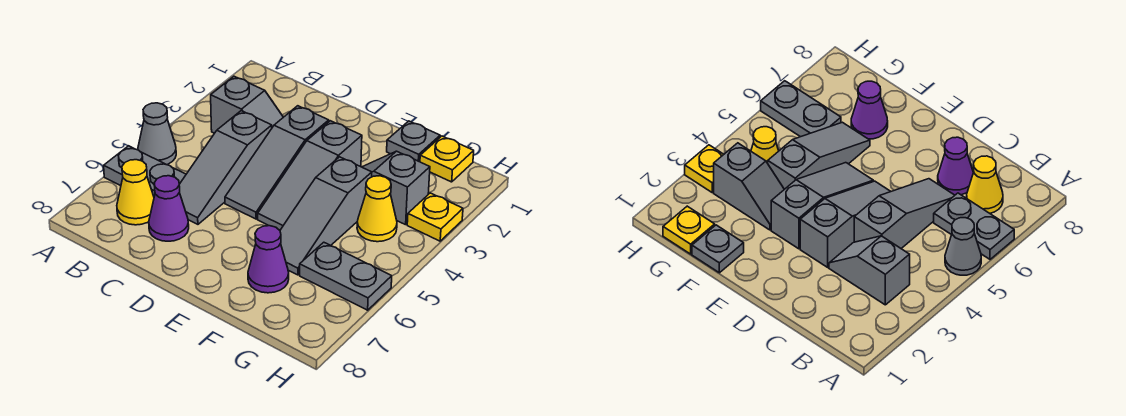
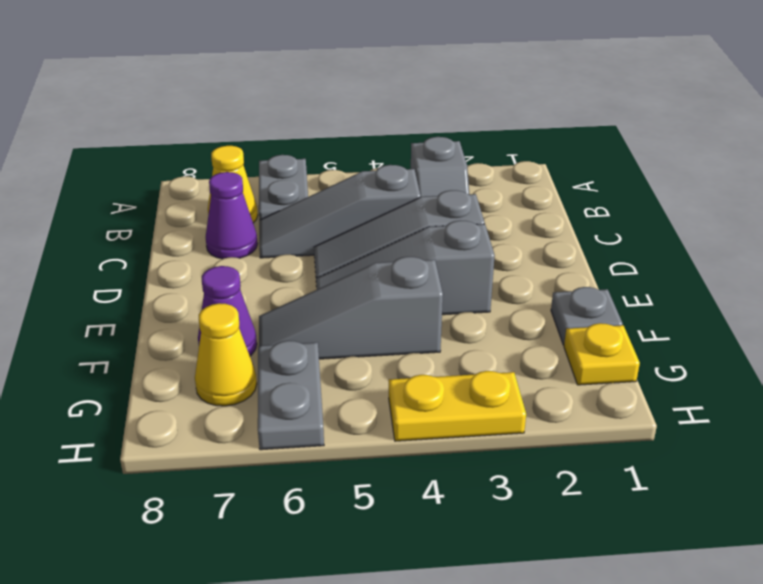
grey 1x1 cone [138,103,176,165] -> none
grey 1x2 slope [362,151,430,225] -> none
yellow 1x1 cone [357,176,397,242] -> yellow 1x1 cone moved to [195,303,257,406]
yellow 1x1 plate [407,193,463,241] -> yellow 1x2 plate [389,371,526,441]

